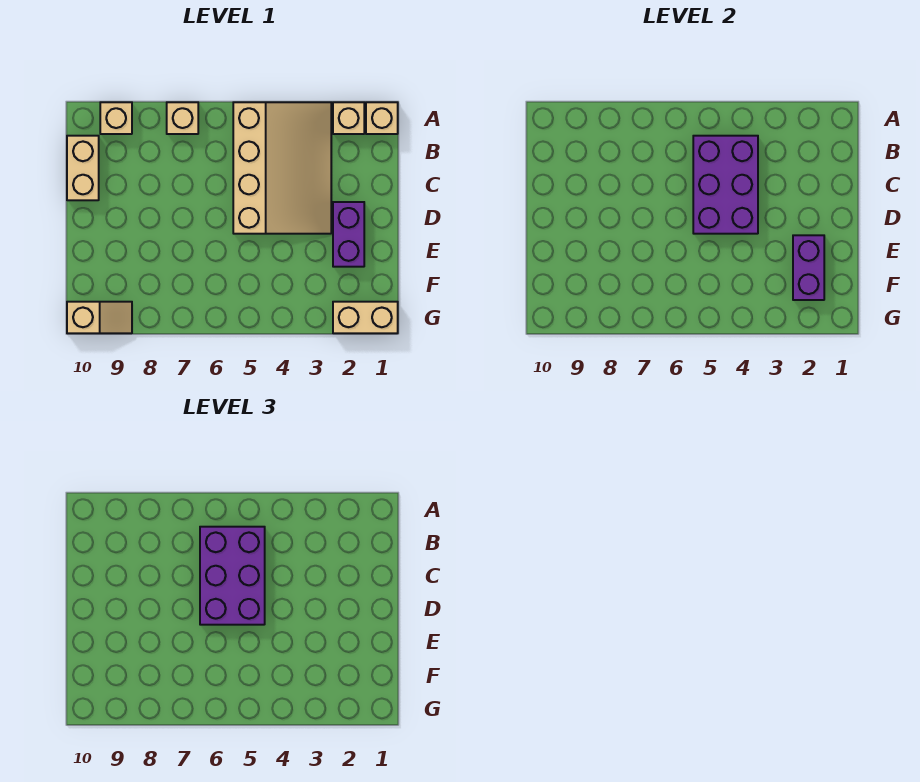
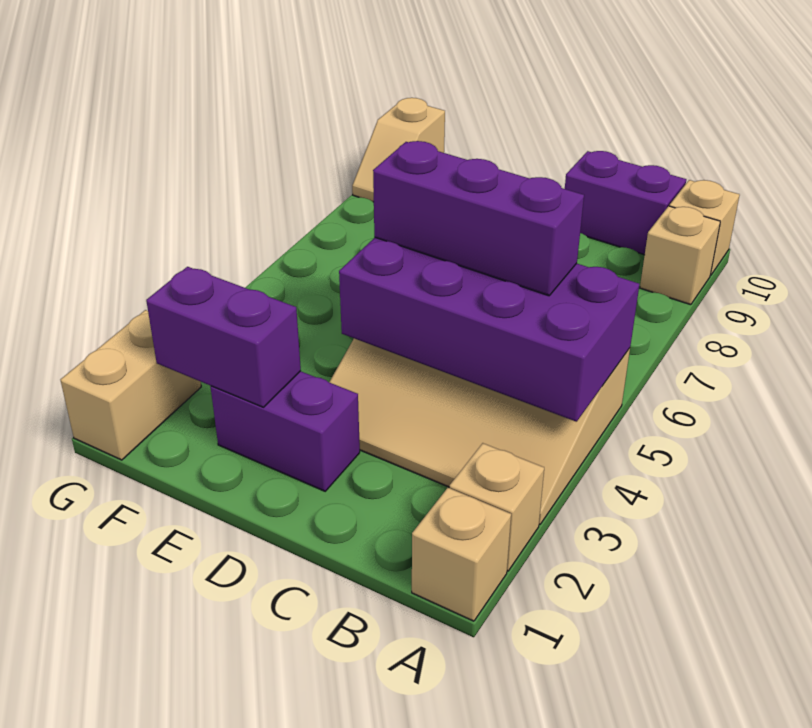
tan 1x1 brick [167,102,198,134] -> tan 1x1 brick moved to [669,180,740,275]
purple 2x3 brick [693,136,758,234] -> purple 2x4 brick [339,238,640,422]
purple 2x3 brick [200,527,265,625] -> purple 1x3 brick [373,141,584,296]
tan 1x2 brick [67,136,99,200] -> purple 1x2 brick [565,151,686,255]

